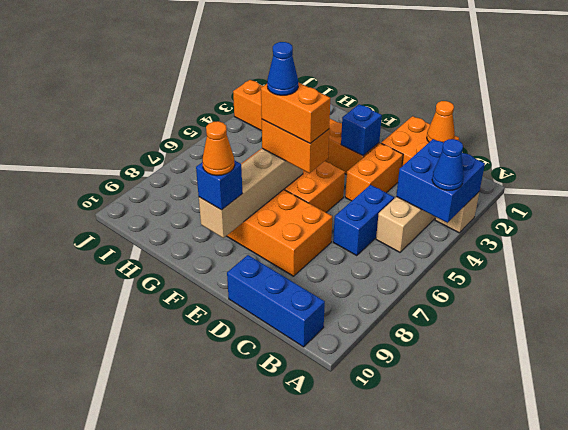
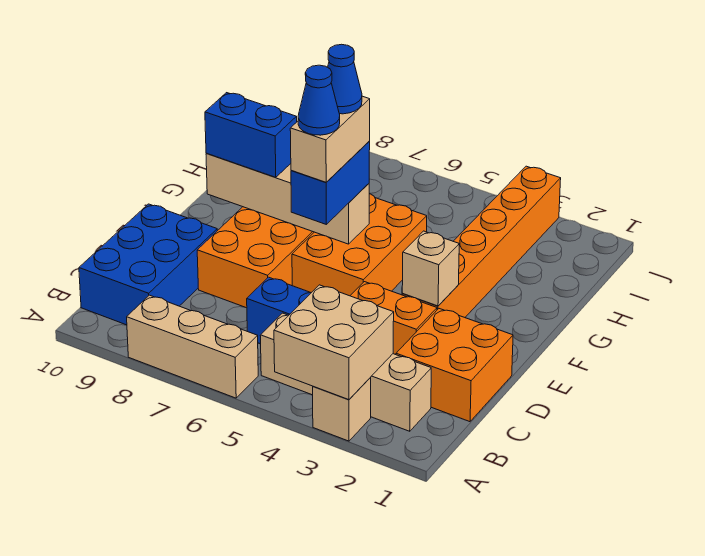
blue 2x2 brick [396,139,485,223] -> tan 2x2 brick [274,285,394,400]
blue 1x1 cone [432,139,464,190] -> blue 1x1 cone moved to [298,65,340,135]
none -> tan 1x3 brick [127,295,258,398]
blue 1x3 brick [227,255,325,347] -> blue 2x3 brick [79,204,217,325]
orange 1x1 cone [427,101,455,142] -> none
blue 1x1 brick [341,104,382,156] -> tan 1x1 brick [402,231,459,306]
orange 1x2 brick [262,120,329,173] -> blue 1x2 brick [291,142,370,224]
orange 1x2 brick [261,82,330,143] -> tan 1x2 brick [290,96,370,182]
blue 1x1 brick [196,160,243,210] -> blue 1x2 brick [205,93,297,178]
orange 1x1 cone [202,121,235,176] -> none

